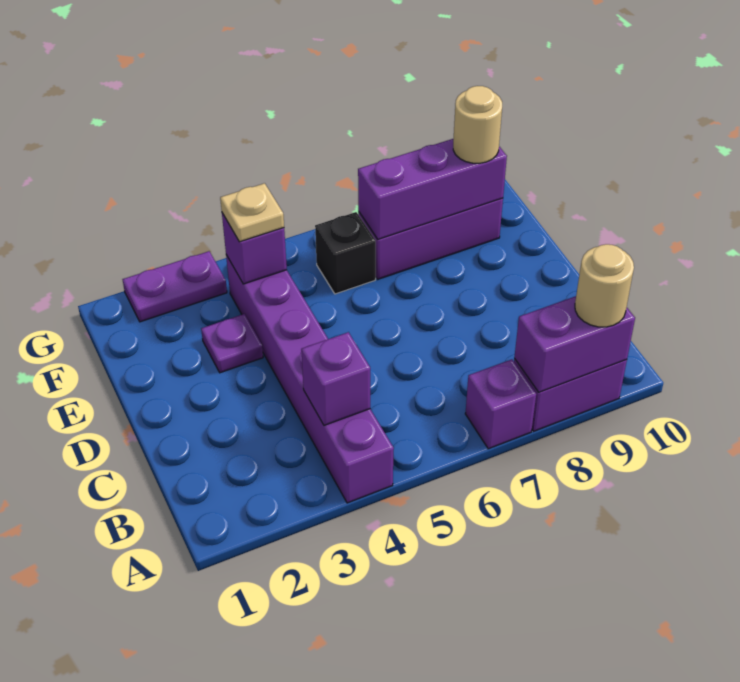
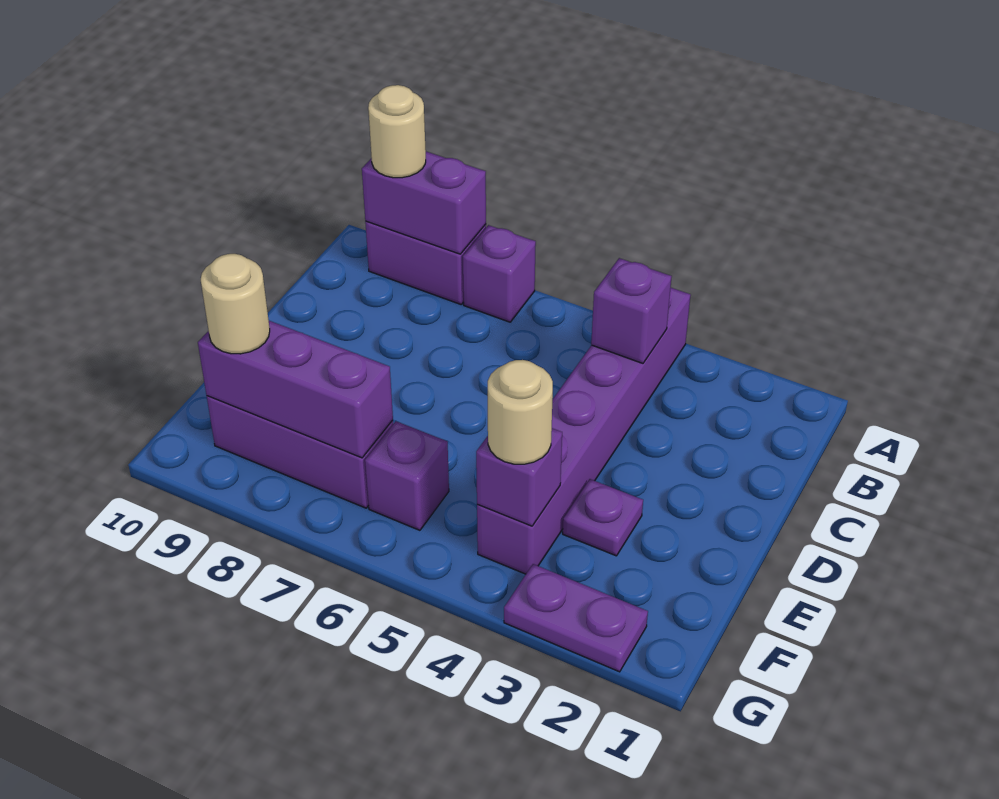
tan 1x1 plate [220,183,284,242] -> tan 1x1 round brick [488,360,553,464]
black 1x1 brick [315,212,376,294] -> purple 1x1 brick [365,421,449,530]

